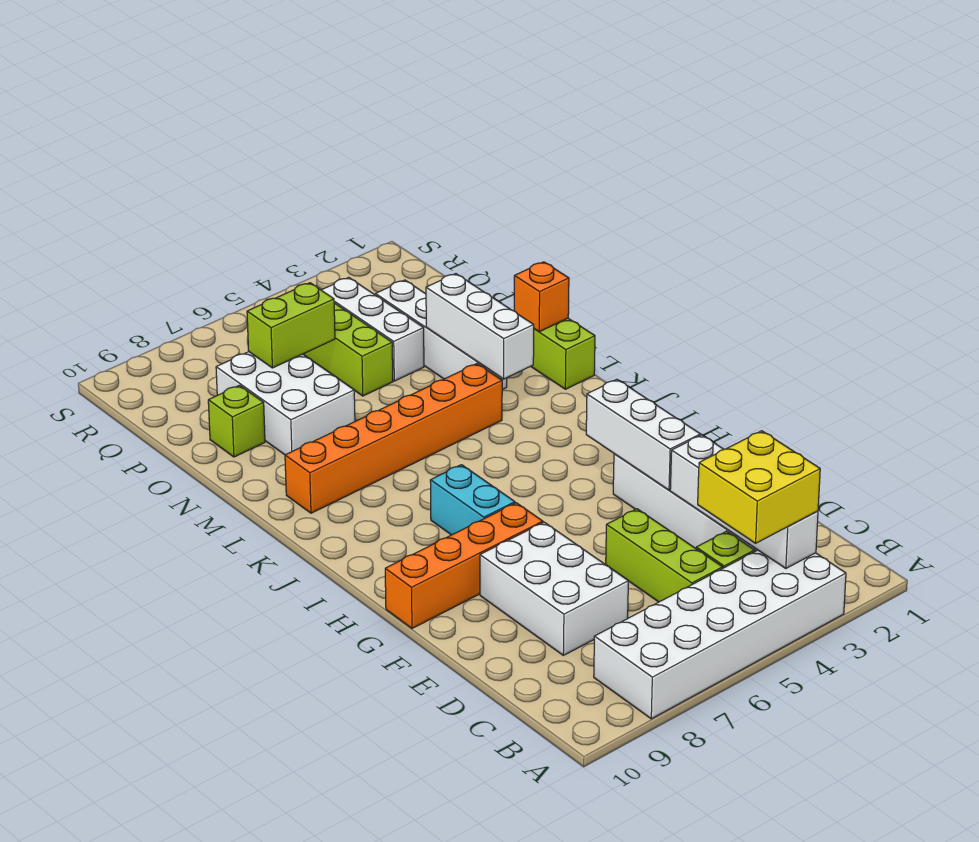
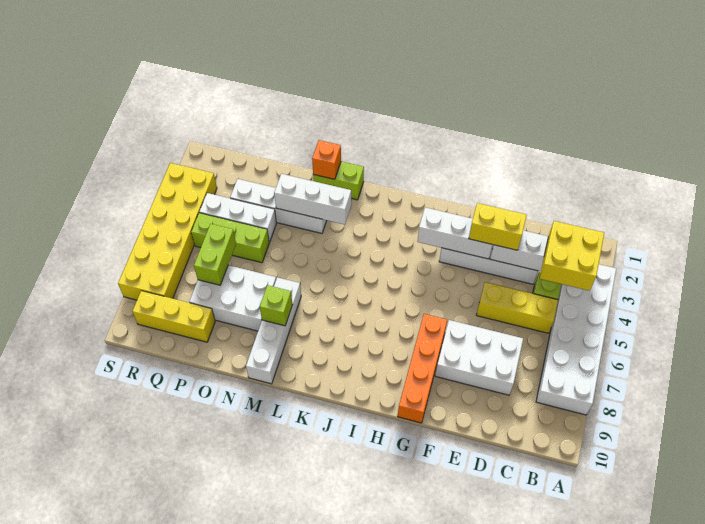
lime 1x3 brick [606,509,723,602] -> yellow 1x3 brick [477,282,558,333]
none -> yellow 1x2 brick [469,203,527,250]
cyan 1x2 brick [430,465,515,535] -> none
orange 1x6 brick [285,364,502,513] -> none
none -> white 1x4 brick [246,277,301,384]
lime 1x1 brick [208,385,265,457] -> lime 1x1 brick moved to [260,285,293,326]
none -> yellow 1x3 brick [132,291,215,342]
none -> yellow 2x6 brick [118,163,217,300]

